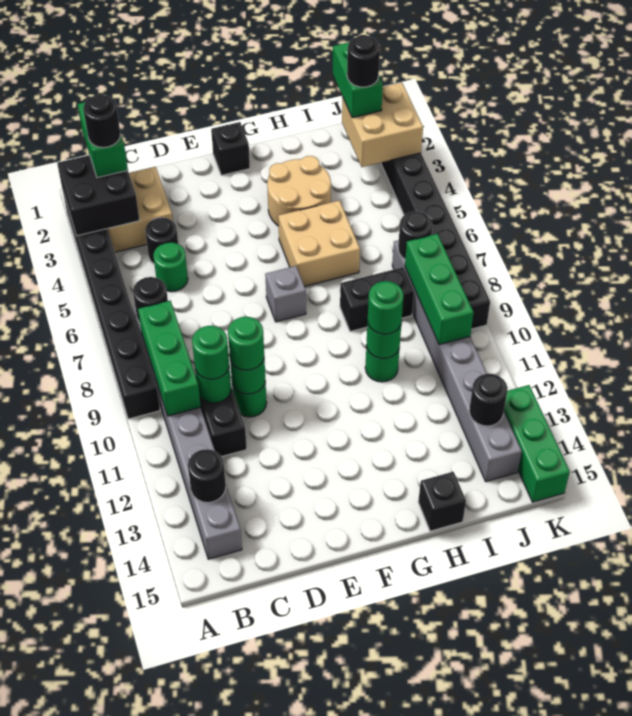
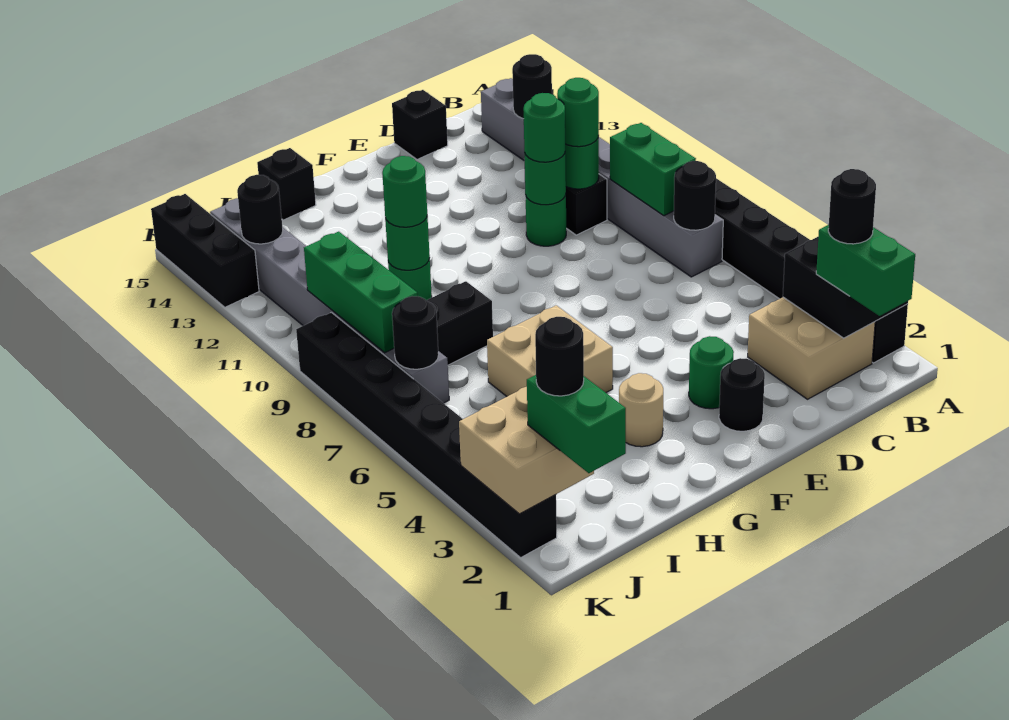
green 1x3 brick [138,301,201,416] -> green 1x2 brick [610,123,696,216]
black 1x1 round brick [145,218,178,264] -> black 1x1 round brick moved to [719,358,765,431]
green 1x1 round brick [153,242,188,292] -> green 1x1 round brick moved to [689,336,734,409]
black 1x1 brick [211,122,250,175] -> black 1x1 brick moved to [392,90,448,159]
grey 1x1 brick [265,266,306,322] -> none
tan 2x2 round brick [267,156,331,226] -> tan 1x1 round brick [619,373,663,447]
green 1x3 brick [504,385,570,502] -> black 1x3 brick [151,194,259,307]

